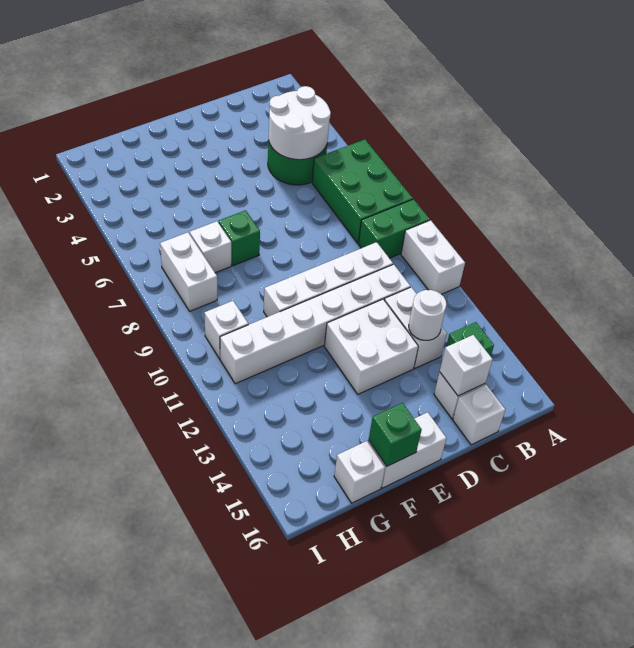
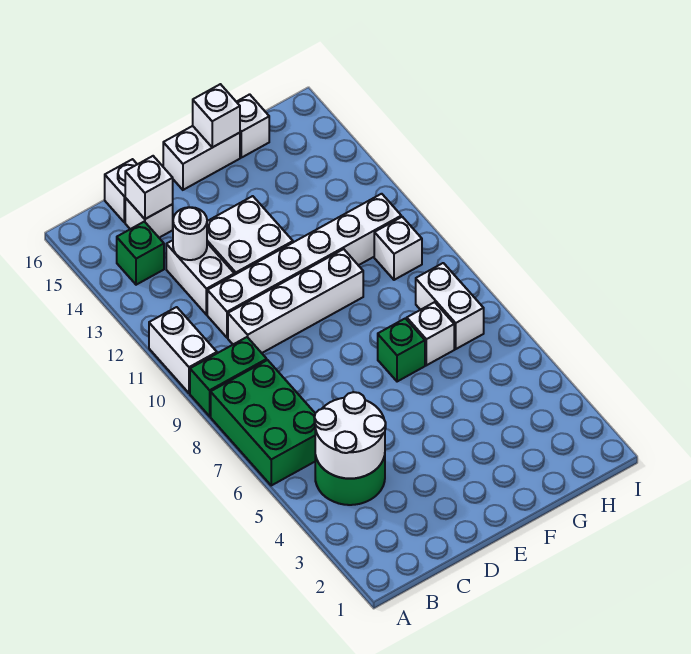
green 1x1 brick [369,403,422,466] -> white 1x1 brick [193,84,240,147]

